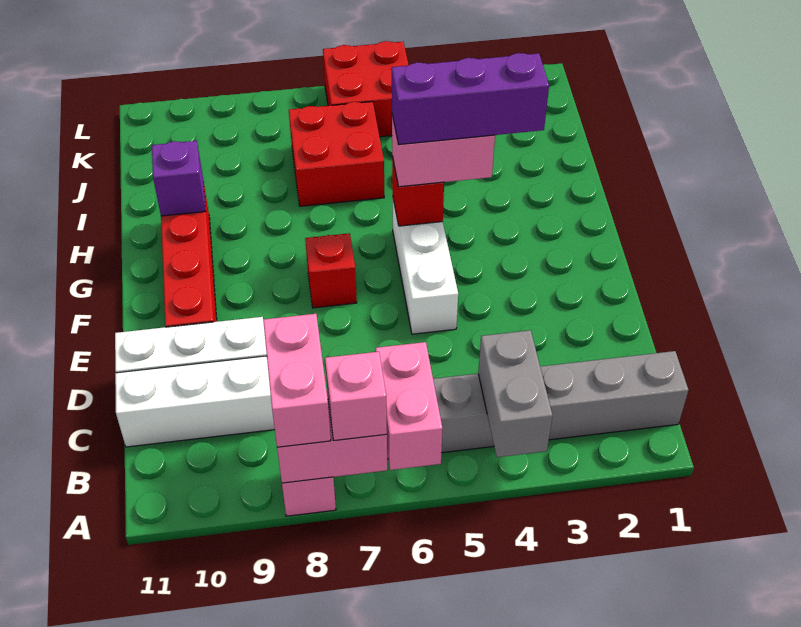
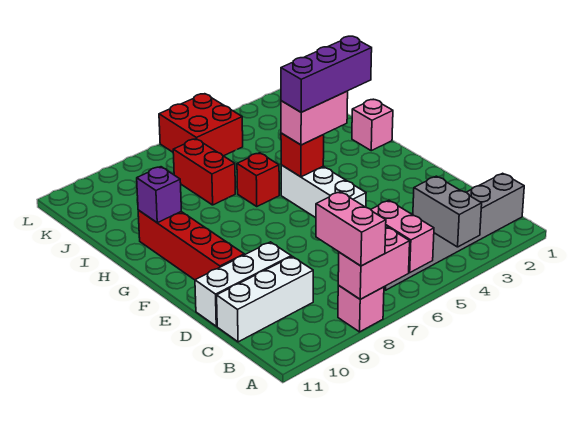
pink 1x1 brick [325,352,387,440] -> pink 1x1 brick moved to [352,99,393,151]
red 1x1 brick [305,233,357,308] -> red 1x1 brick moved to [237,153,279,206]
red 2x2 brick [289,101,384,206] -> red 1x2 brick [173,139,235,205]

